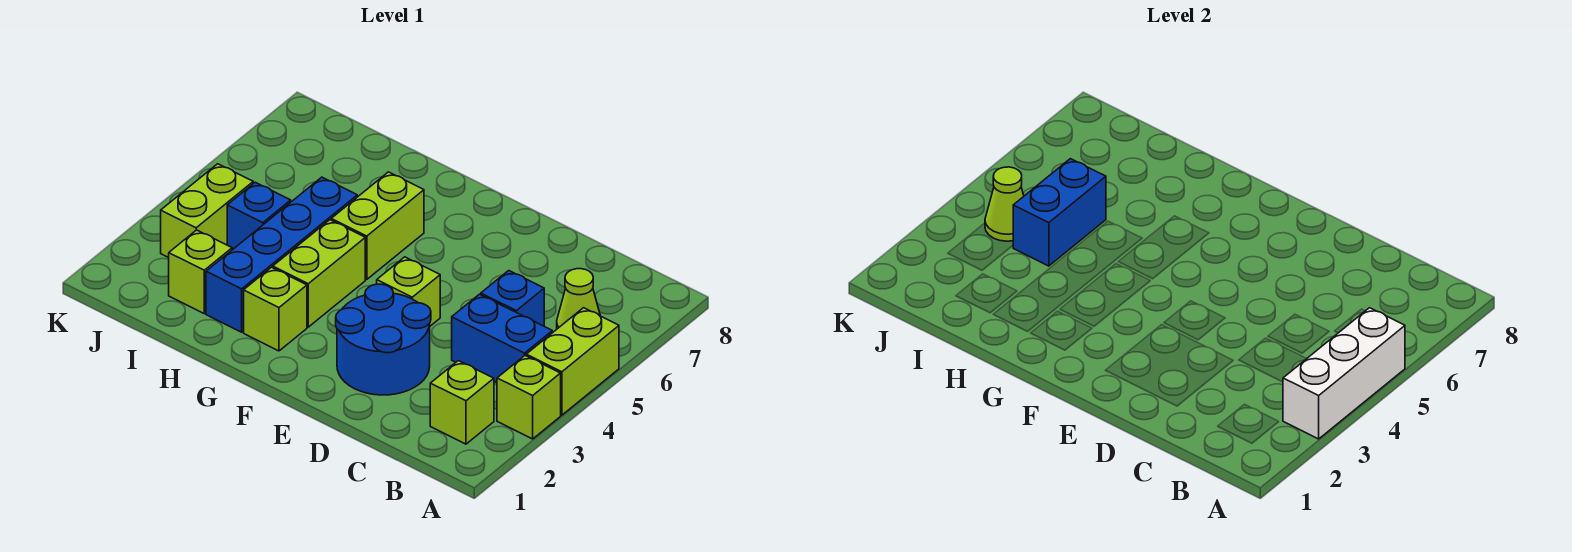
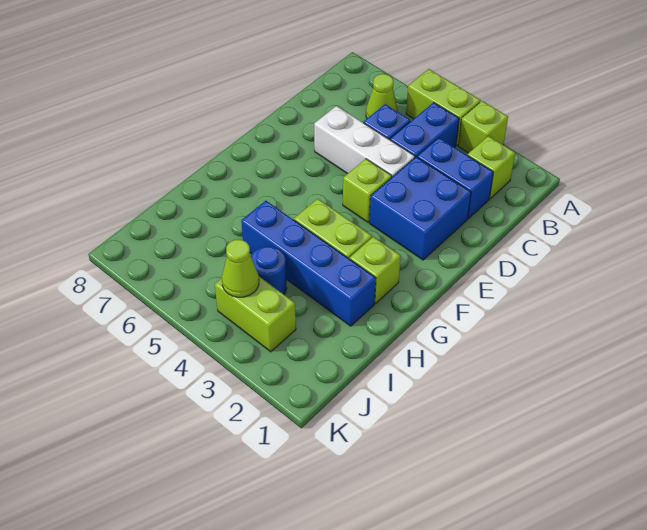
white 1x3 brick [1283,308,1405,439] -> white 1x3 brick moved to [314,106,415,177]
blue 2x2 round brick [336,284,431,395] -> blue 2x2 brick [369,157,471,260]
lime 1x2 brick [331,172,424,279] -> none
lime 1x1 brick [169,230,232,313] -> none
blue 1x1 brick [227,182,291,250] -> blue 1x1 round brick [251,246,287,294]
blue 1x2 brick [1013,159,1106,266] -> blue 1x2 brick moved to [417,138,493,219]

